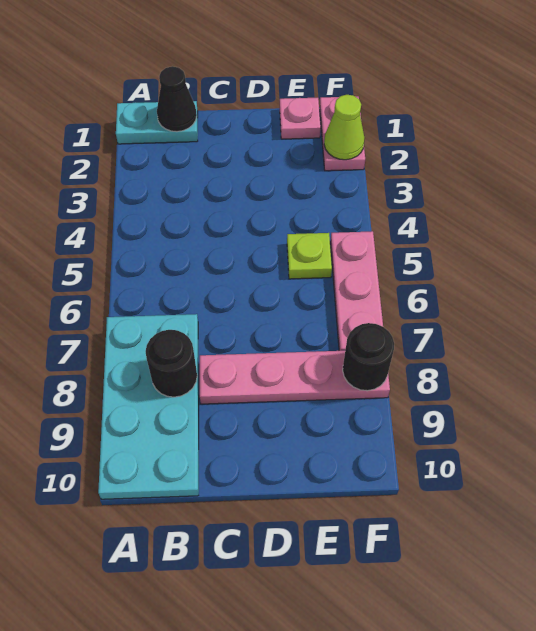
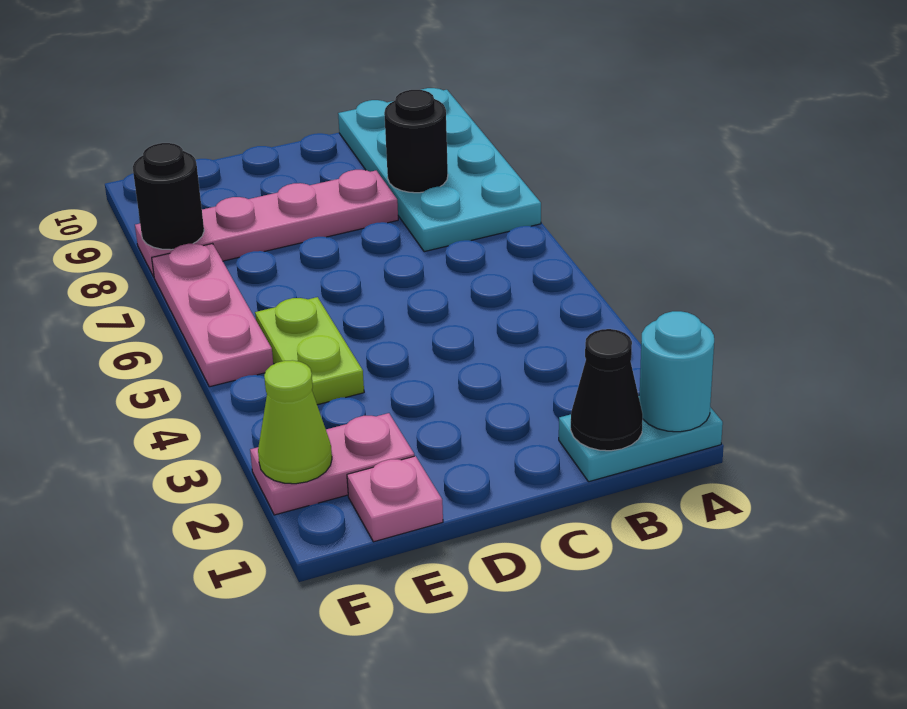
none -> cyan 1x1 round brick [639,311,714,432]
lime 1x1 plate [287,233,332,279] -> lime 1x2 plate [255,297,364,405]
pink 1x2 plate [320,96,365,171] -> pink 1x2 plate turned to [250,413,414,515]

